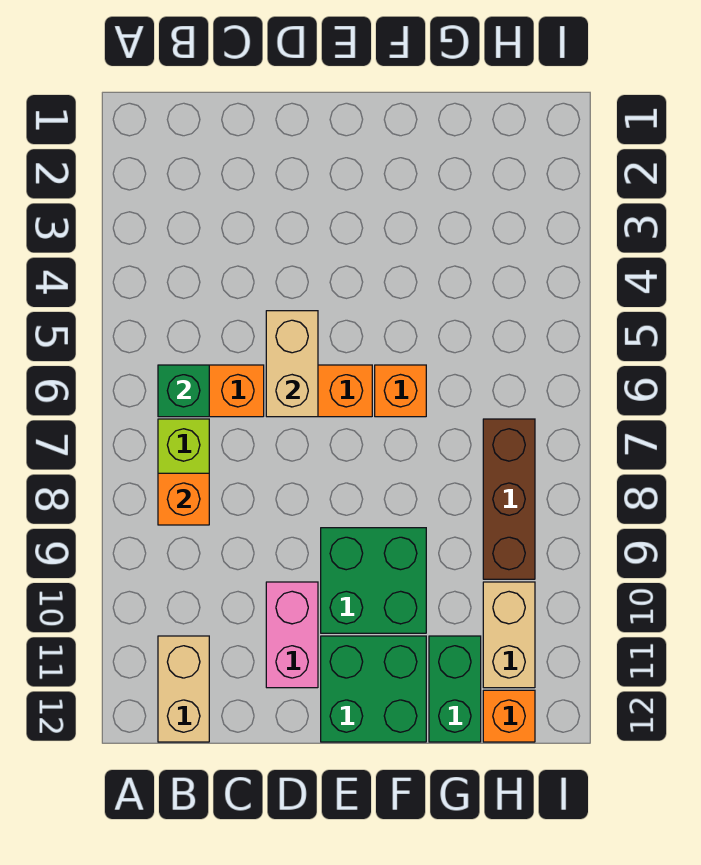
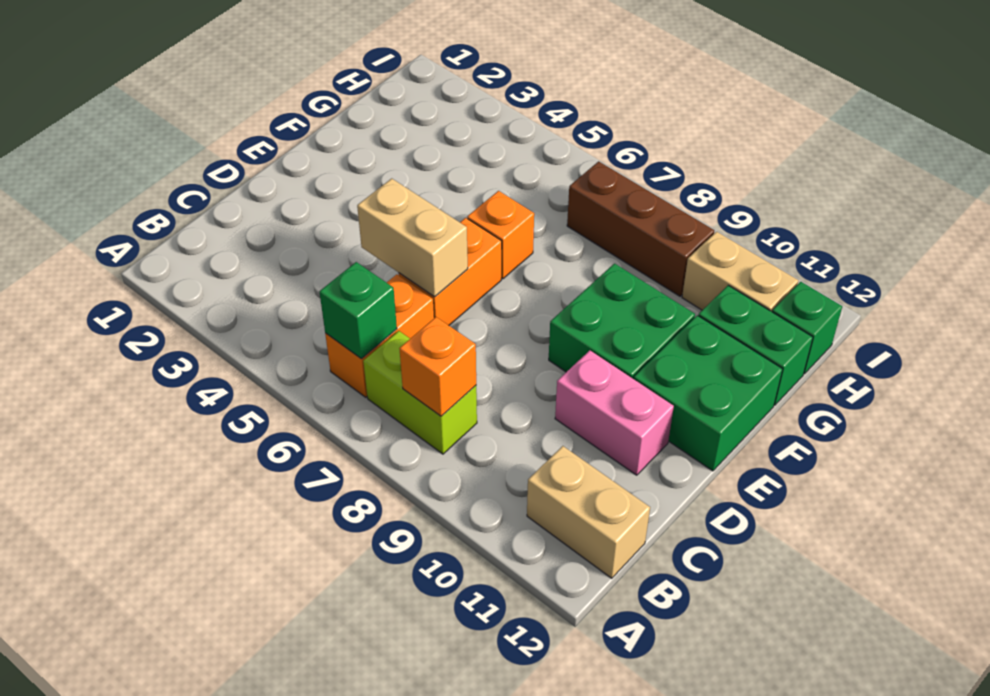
orange 1x1 brick [483,690,535,742] -> green 1x1 brick [772,282,842,374]

